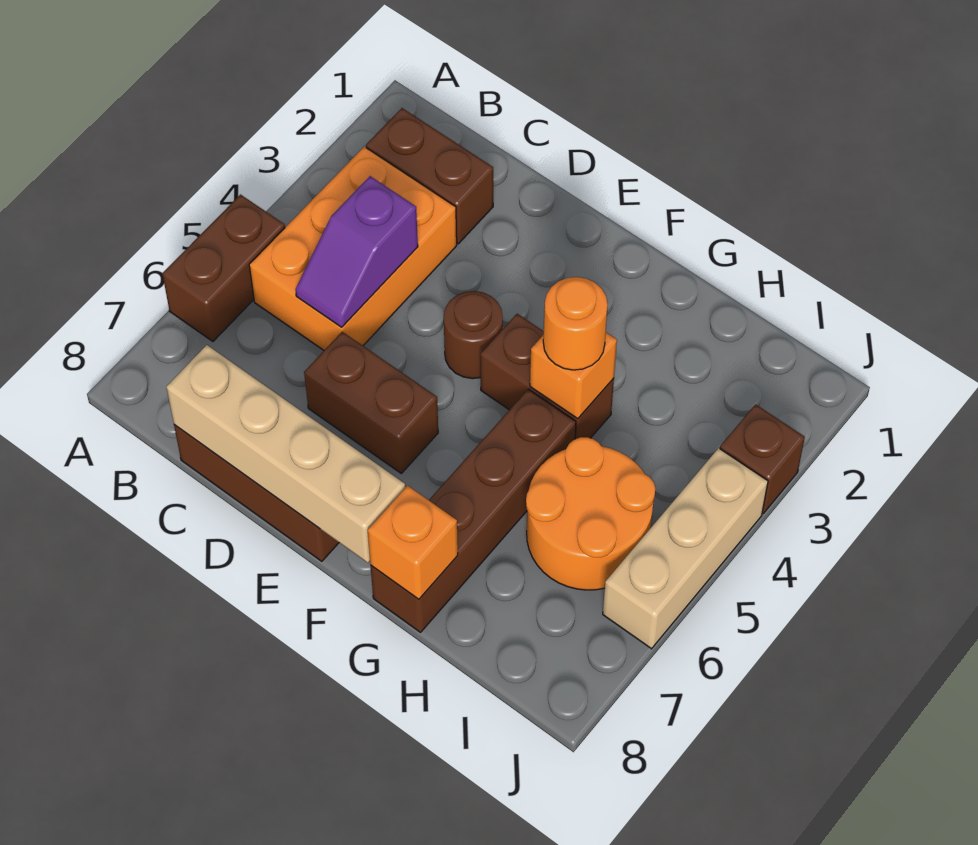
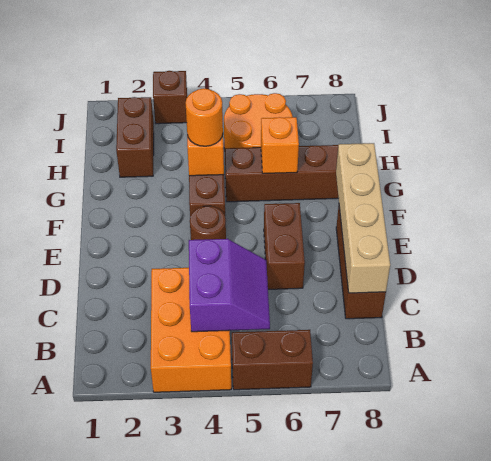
brown 1x2 brick [366,108,493,244] -> brown 1x2 brick moved to [116,97,154,177]
orange 2x3 brick [249,147,457,350] -> orange 2x3 brick turned to [151,268,231,392]
purple 1x2 slope [296,176,418,327] -> purple 2x2 slope [189,239,270,332]
orange 1x1 brick [368,486,458,599] -> orange 1x1 brick moved to [261,117,299,174]
tan 1x3 brick [603,448,768,649] -> none

